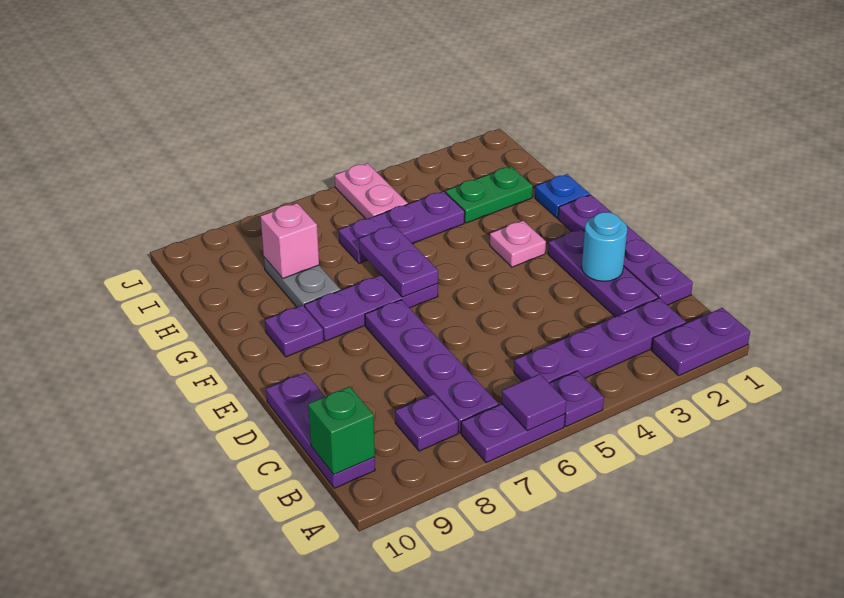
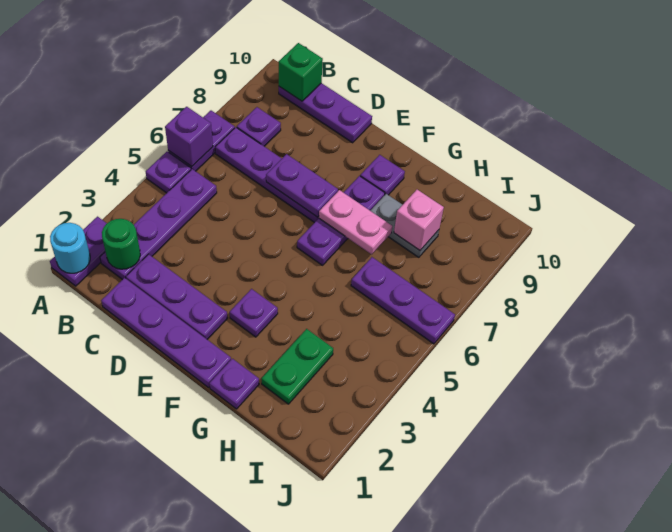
purple 1x1 tile [502,374,566,431] -> purple 1x1 brick [165,107,213,167]
none -> green 1x1 round brick [102,219,140,269]
cyan 1x1 round brick [582,212,627,281] -> cyan 1x1 round brick moved to [50,223,90,273]
pink 1x1 plate [490,221,546,267] -> purple 1x1 plate [230,289,278,337]
purple 1x2 plate [359,226,438,297] -> purple 1x2 plate moved to [266,154,338,217]
blue 1x1 plate [535,174,590,218] -> purple 1x1 plate [209,359,259,409]
purple 1x3 plate [339,191,465,263] -> purple 1x3 plate turned to [351,257,455,344]
pink 1x2 plate [335,163,408,219] -> pink 1x2 plate moved to [319,190,392,254]

